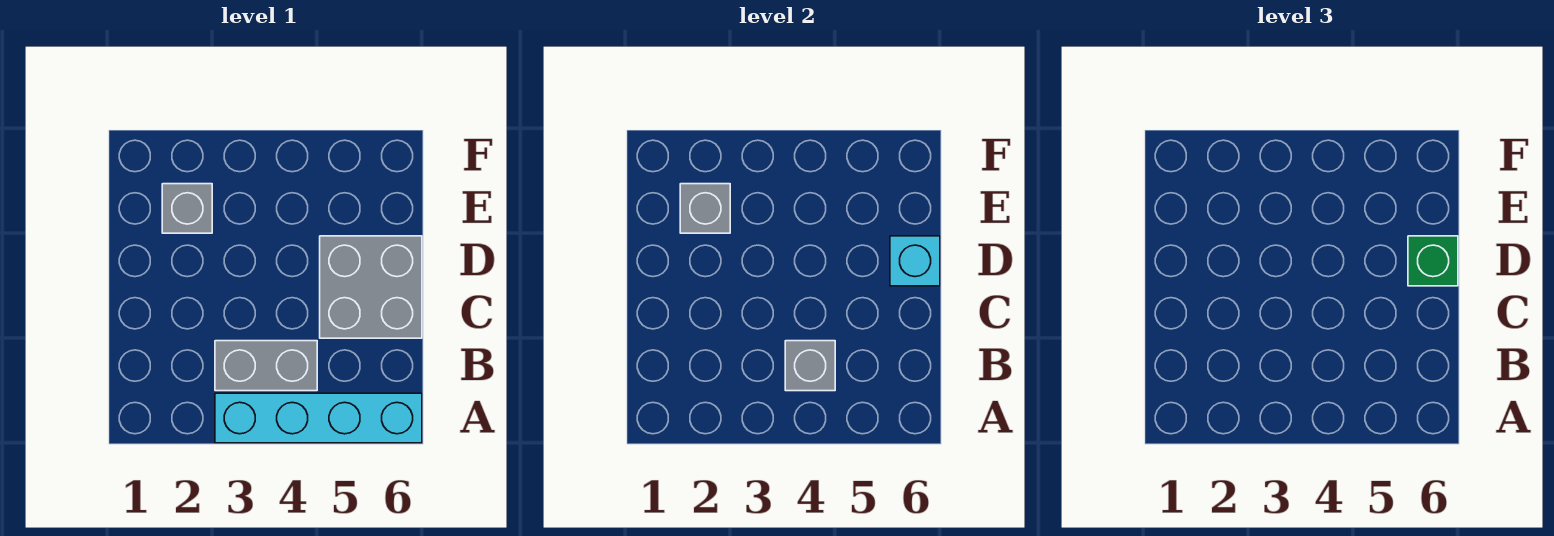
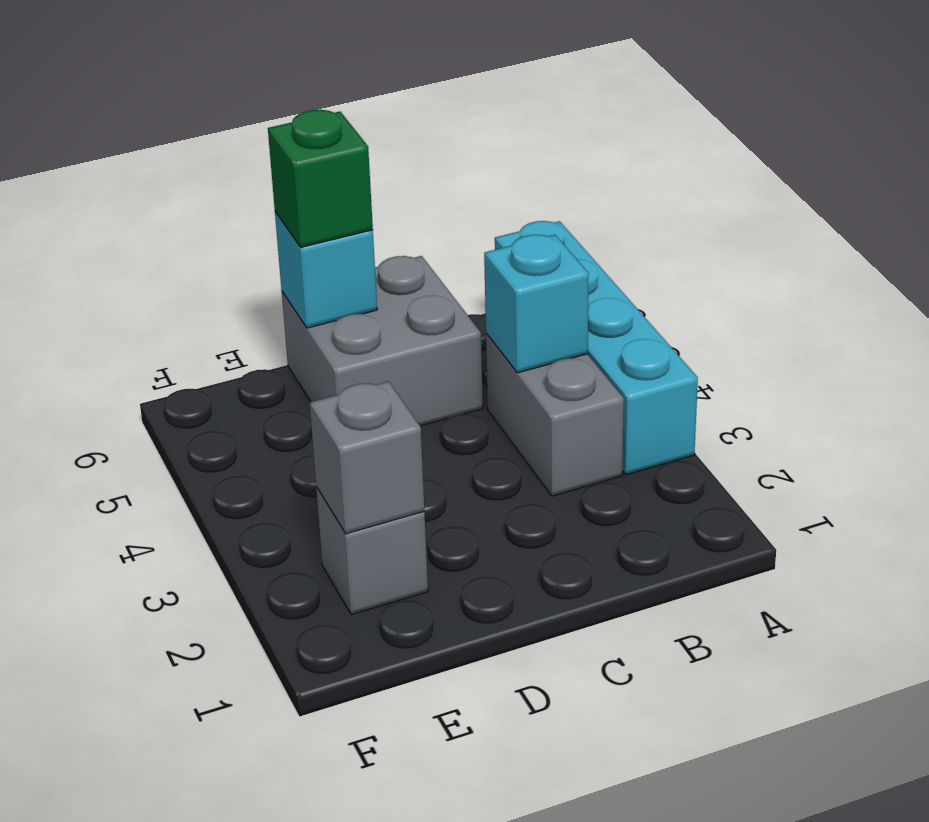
grey 1x1 brick [785,341,835,391] -> cyan 1x1 brick [484,235,588,373]

